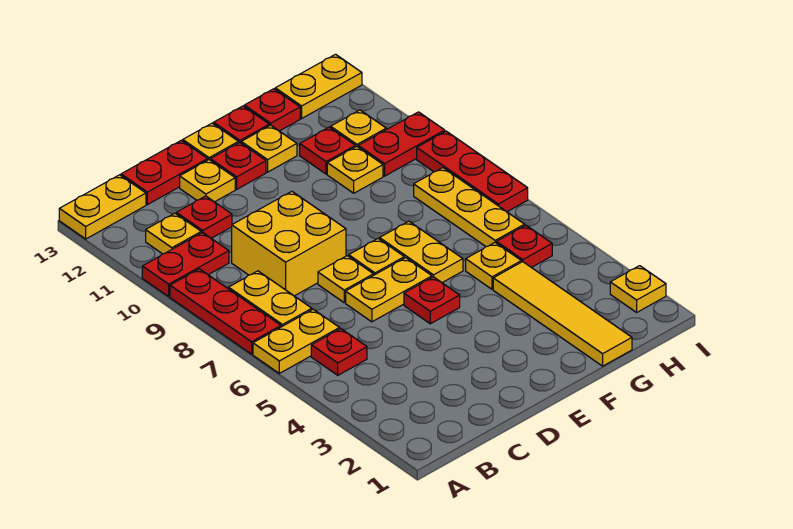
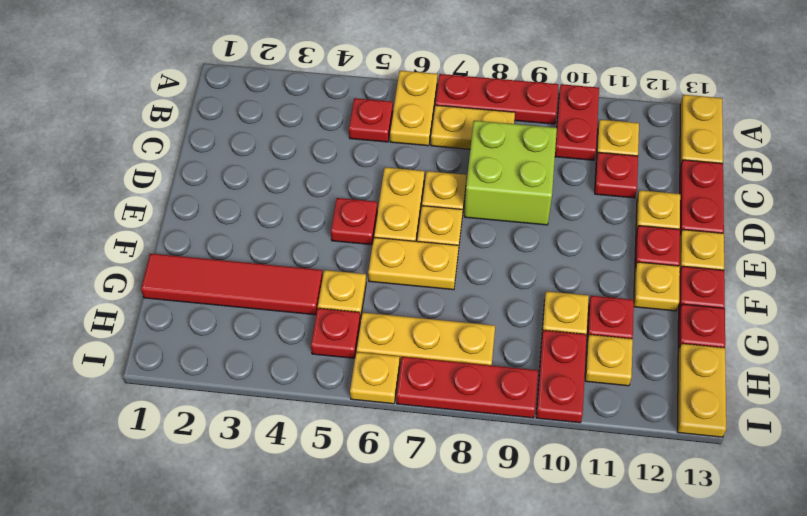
yellow 2x2 brick [232,191,346,296] -> lime 2x2 brick [464,121,557,225]
yellow 1x4 tile [493,262,632,366] -> red 1x4 tile [141,254,323,315]
yellow 1x1 plate [610,266,666,312] -> yellow 1x1 plate moved to [350,352,400,404]

